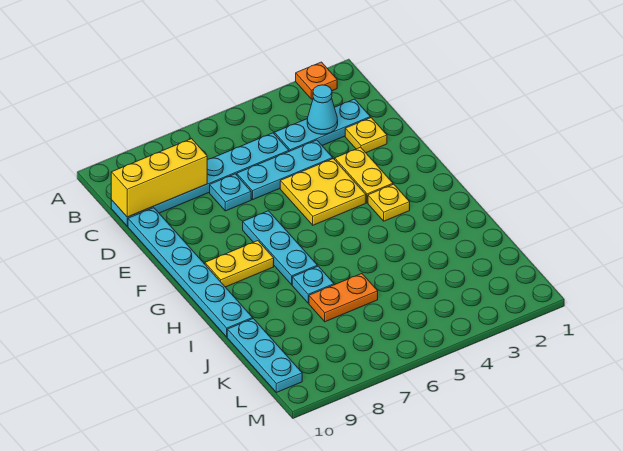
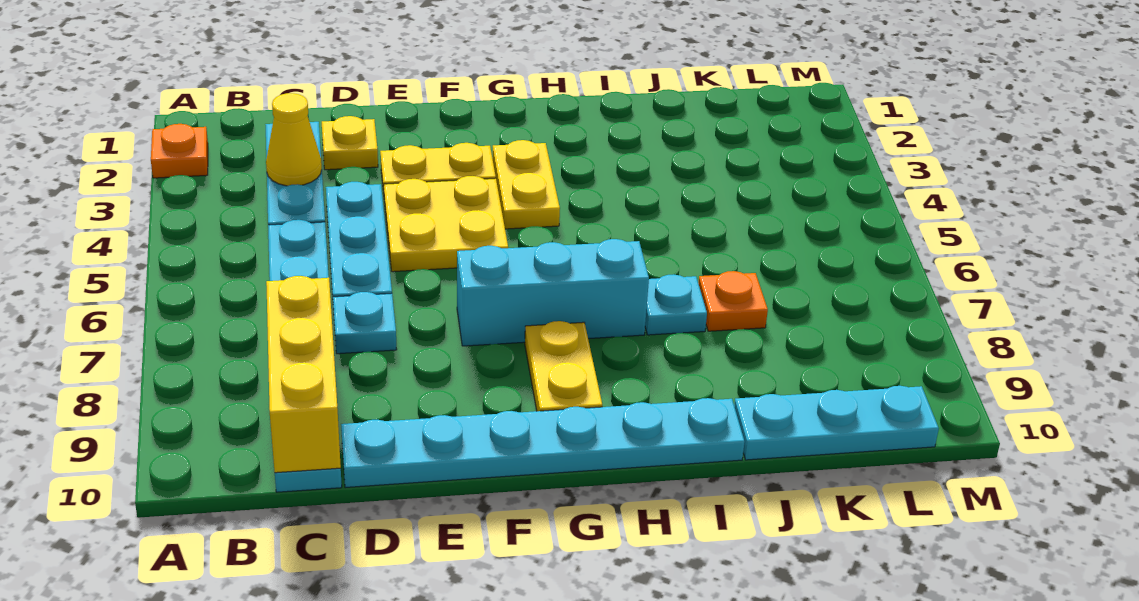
cyan 1x1 cone [307,85,338,134] -> yellow 1x1 cone [266,93,322,186]
cyan 1x3 plate [243,211,317,285] -> cyan 1x3 brick [457,239,649,346]
yellow 1x1 plate [368,184,410,221] -> yellow 1x2 plate [493,140,560,229]
orange 1x2 plate [309,274,378,322] -> orange 1x1 plate [698,271,768,331]

